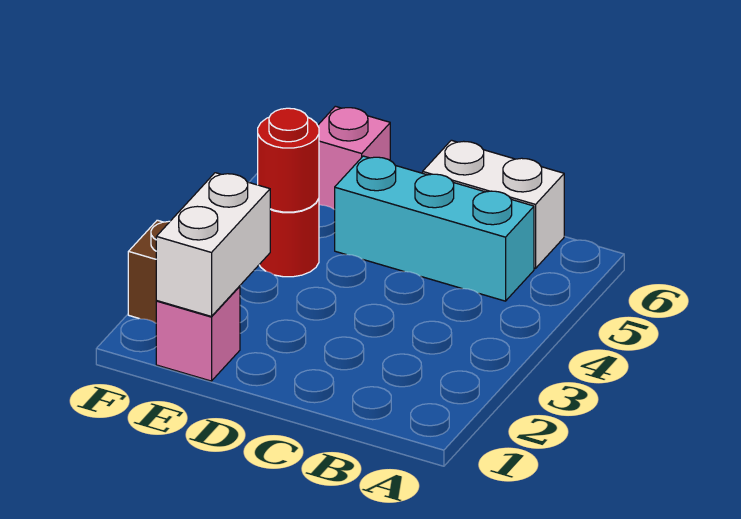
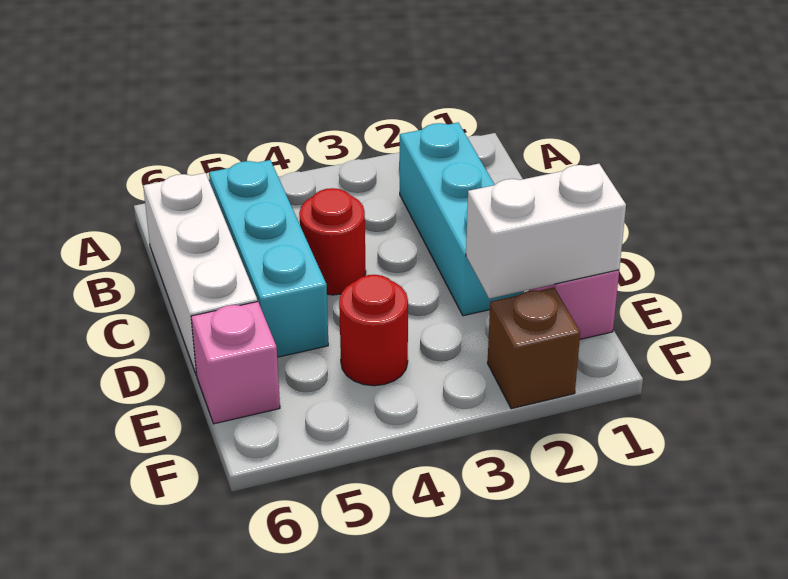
none -> cyan 1x3 brick [400,123,524,316]
white 1x2 brick [423,140,564,268] -> white 1x3 brick [143,173,257,375]
red 1x1 round brick [258,108,319,212] -> red 1x1 round brick moved to [299,188,366,295]

